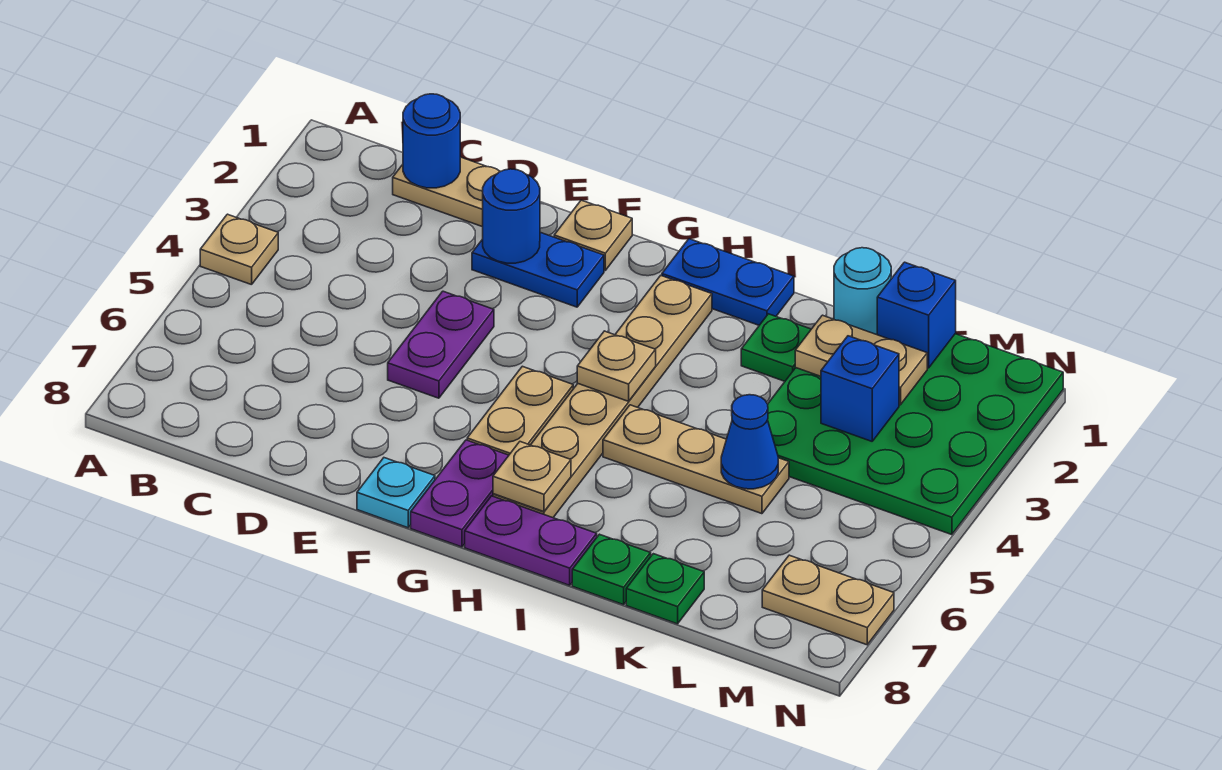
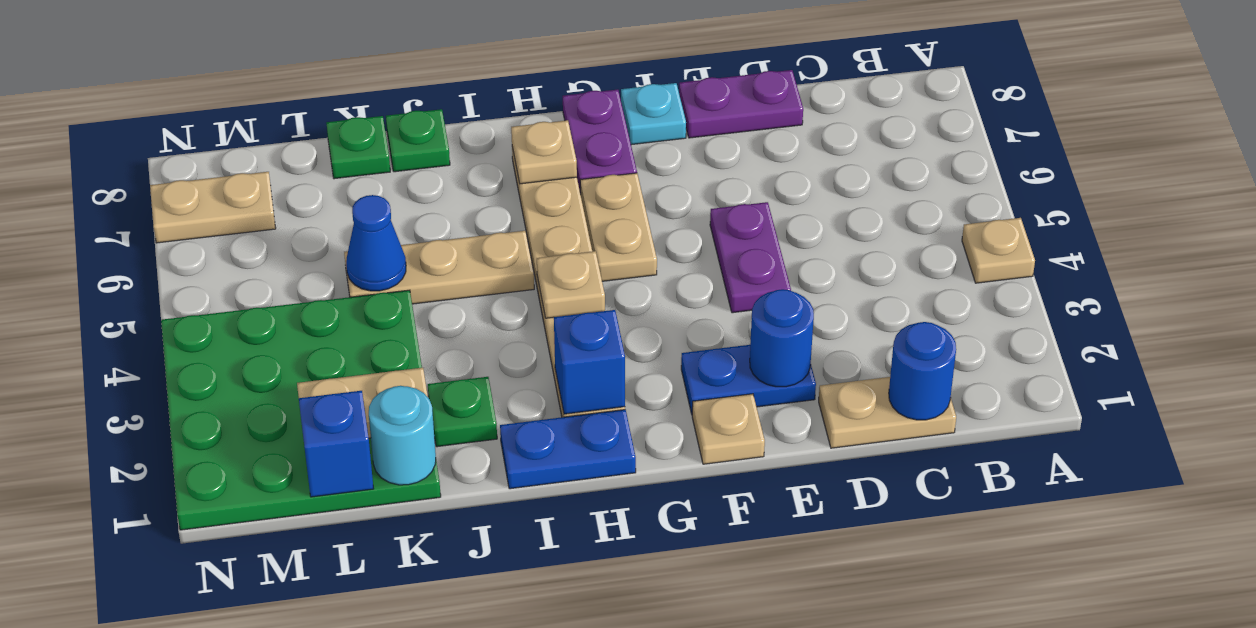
purple 1x2 plate [465,496,597,585] -> purple 1x2 plate moved to [679,70,803,138]
blue 1x1 brick [821,336,899,441] -> blue 1x1 brick moved to [554,310,625,414]

